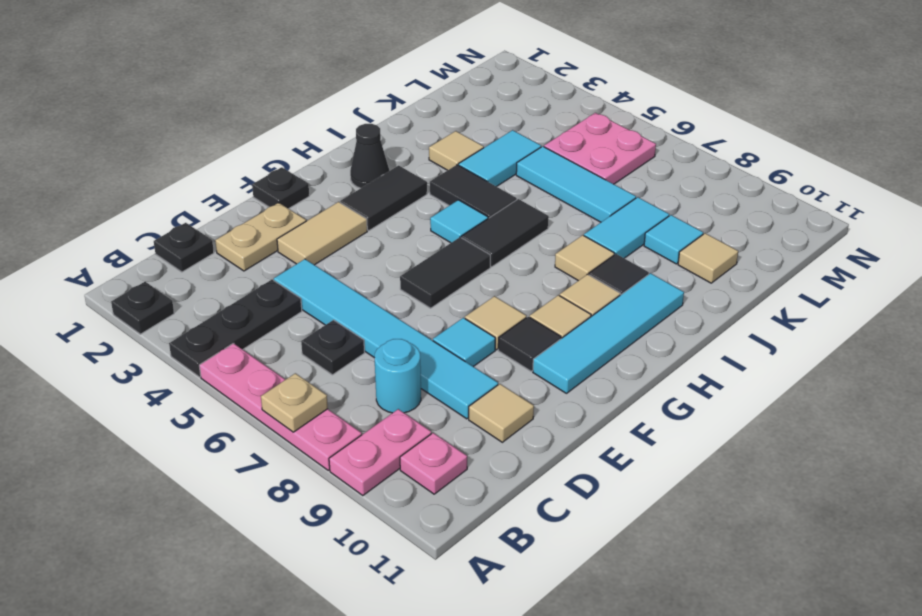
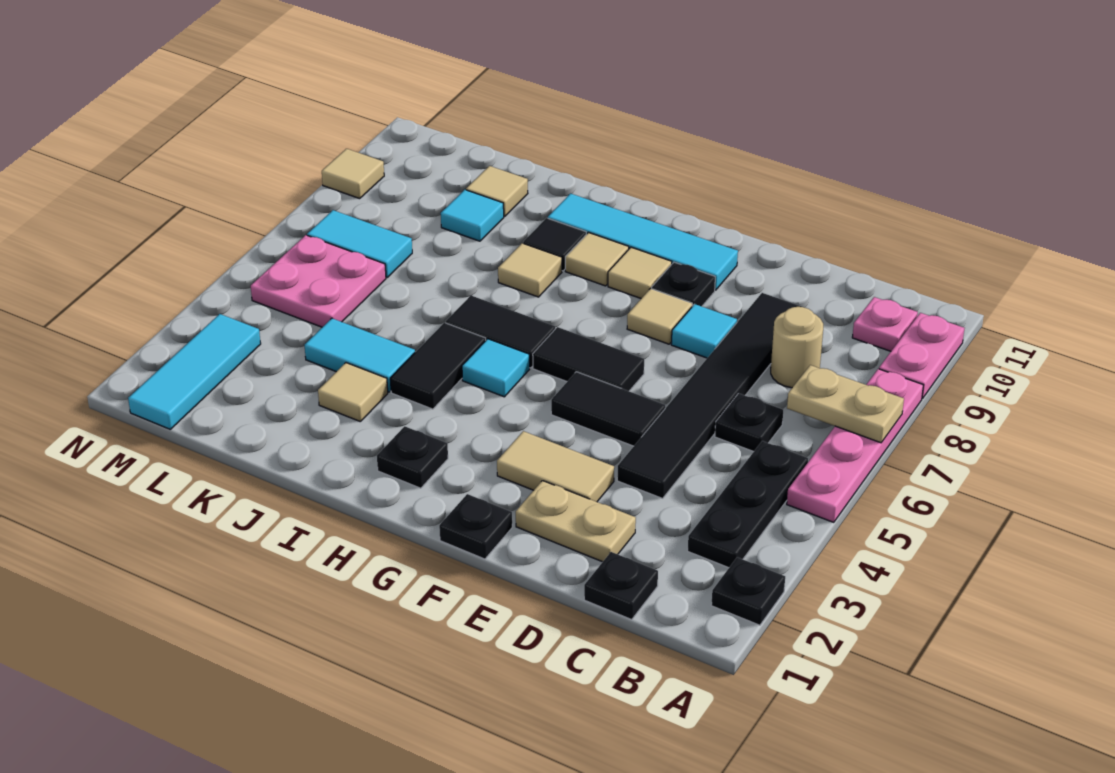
black 1x3 plate [169,280,302,377] -> black 1x3 plate turned to [688,441,808,568]
tan 1x1 plate [261,373,328,432] -> tan 1x2 plate [787,365,904,443]
pink 1x2 plate [329,409,431,496] -> pink 1x2 plate turned to [879,313,965,399]
cyan 1x1 round brick [375,339,421,413] -> tan 1x1 round brick [771,307,823,388]
cyan 1x6 tile [274,259,498,419] -> black 1x6 tile [617,293,802,498]
tan 1x1 tile [469,384,534,442] -> tan 1x1 tile moved to [322,149,384,199]
black 1x1 tile [498,317,561,371] -> black 1x1 plate [652,262,715,306]
black 1x2 tile [340,166,427,231] -> black 1x2 tile moved to [551,372,665,446]
black 1x1 cone [350,124,389,188] -> black 1x1 plate [377,426,448,488]
cyan 1x2 tile [584,197,669,258] -> cyan 1x2 tile moved to [307,210,412,278]
cyan 1x3 tile [516,146,636,222] -> cyan 1x3 tile moved to [128,314,261,429]

